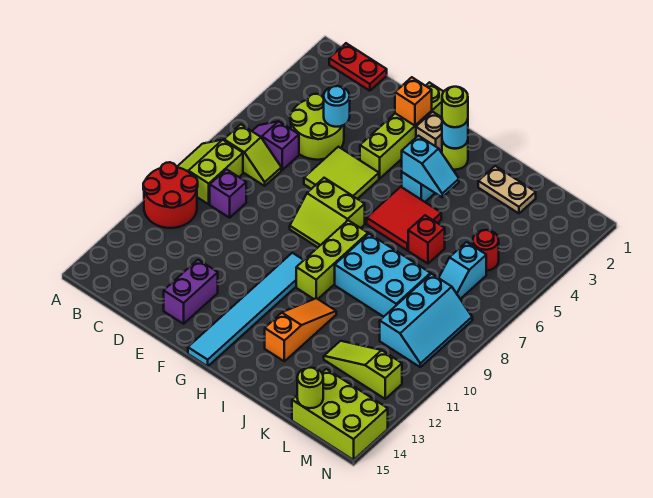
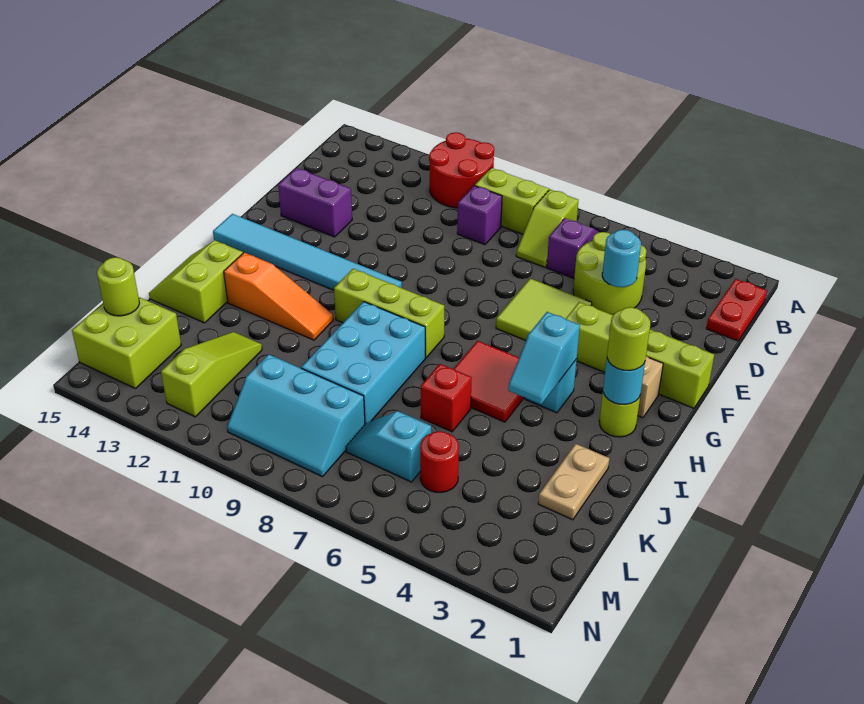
orange 1x1 brick [395,77,432,126] -> none
lime 2x2 slope [290,178,365,247] -> lime 2x2 slope moved to [149,241,243,323]
lime 2x3 brick [292,369,388,460] -> lime 2x2 brick [72,297,181,389]

